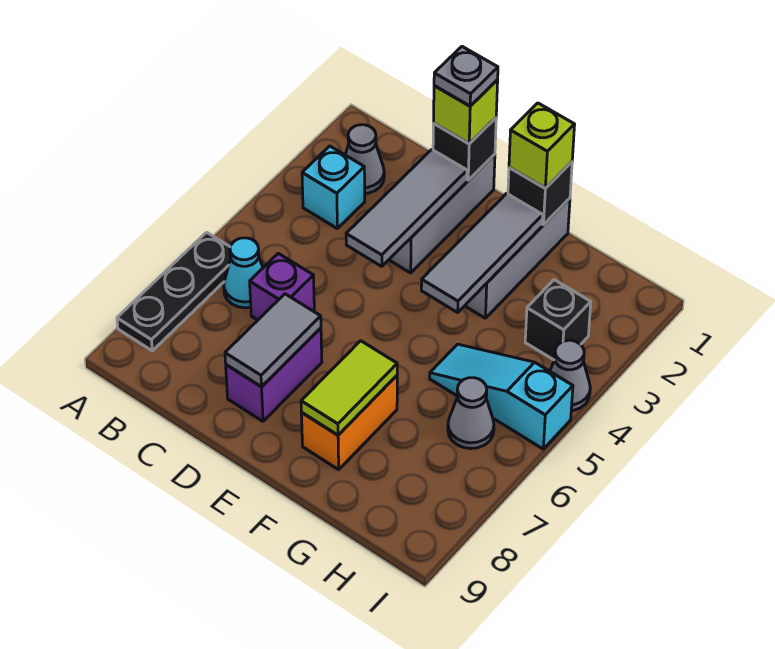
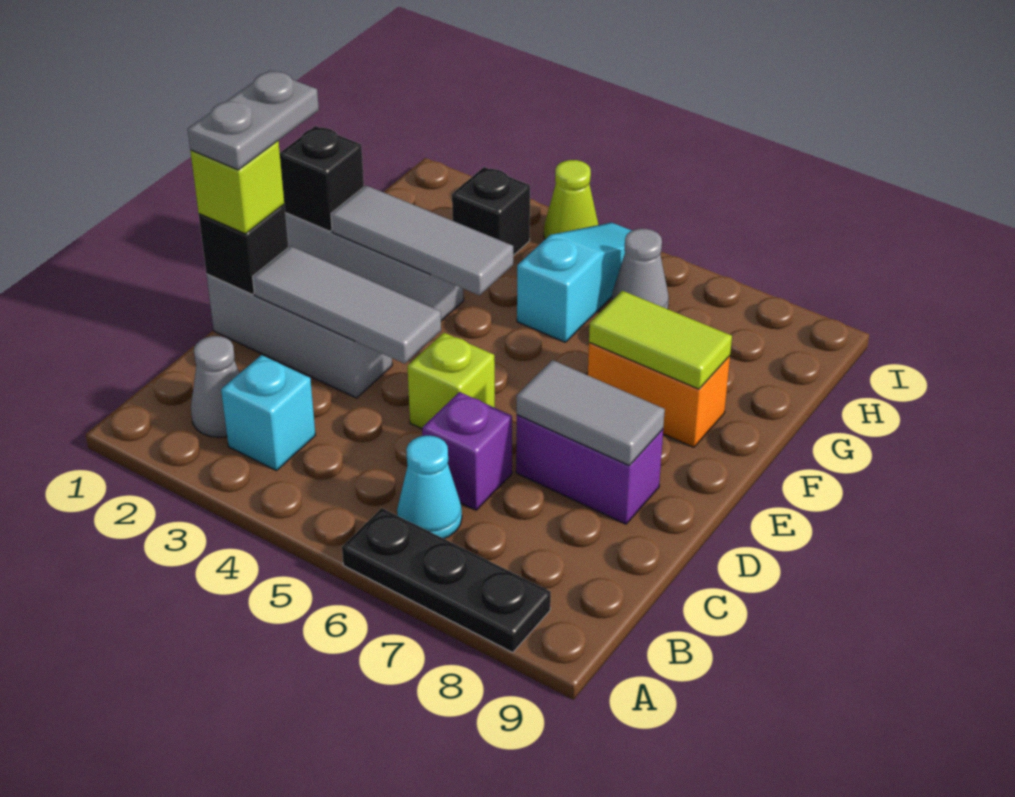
grey 1x1 plate [434,47,498,106] -> grey 1x2 plate [188,71,319,170]
lime 1x1 brick [509,103,575,188] -> lime 1x1 brick moved to [408,333,495,429]
cyan 1x3 slope [430,344,573,449] -> cyan 1x3 slope turned to [517,223,632,342]
grey 1x1 cone [550,340,590,411] -> lime 1x1 cone [544,160,598,239]

